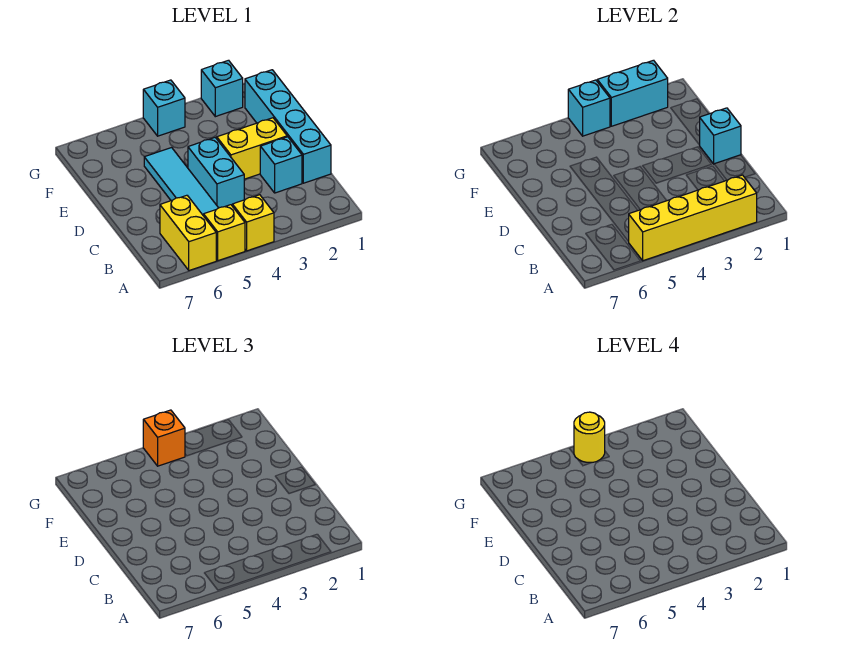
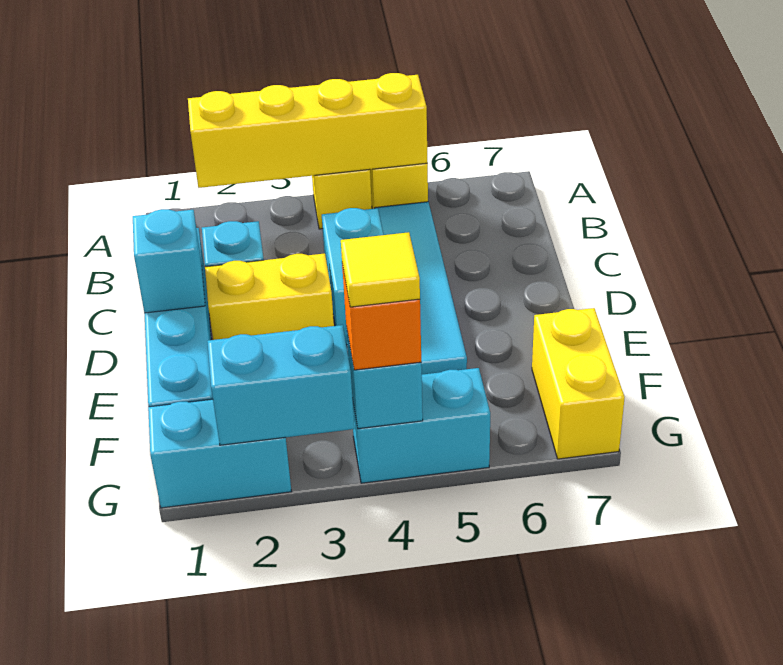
yellow 1x2 brick [160,195,216,270] -> yellow 1x2 brick moved to [532,308,625,459]
cyan 1x1 brick [201,60,243,117] -> cyan 1x2 brick [148,399,291,508]
cyan 1x1 brick [143,80,185,136] -> cyan 1x2 brick [353,368,490,483]
yellow 1x1 round brick [574,412,605,462] -> yellow 1x1 tile [341,232,420,307]

